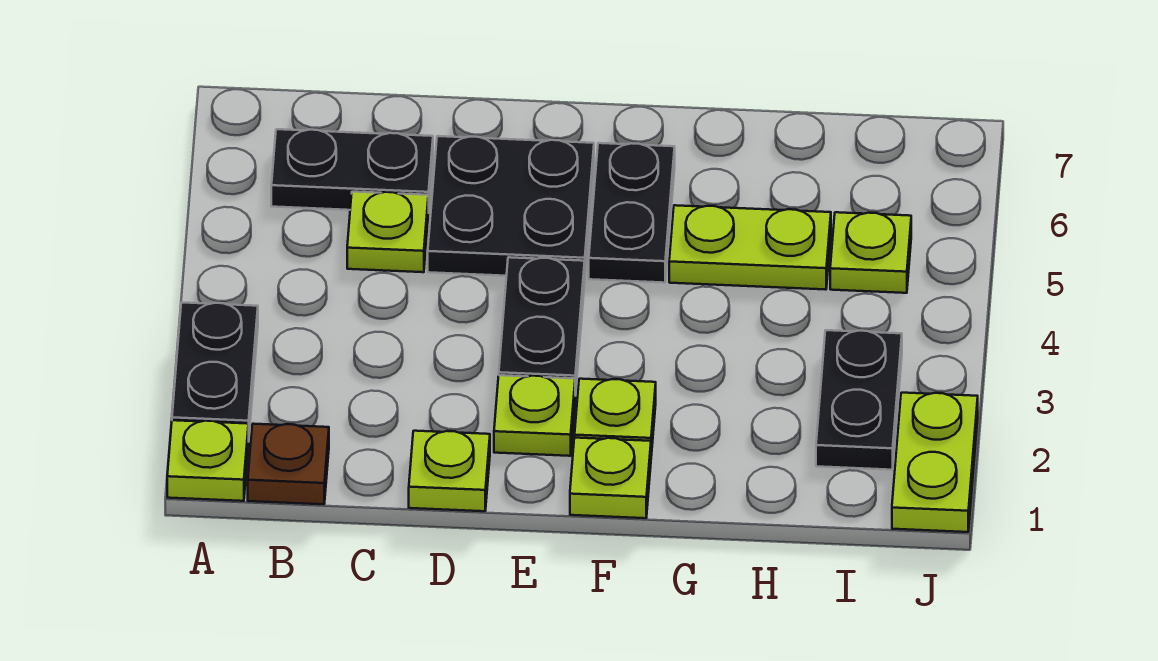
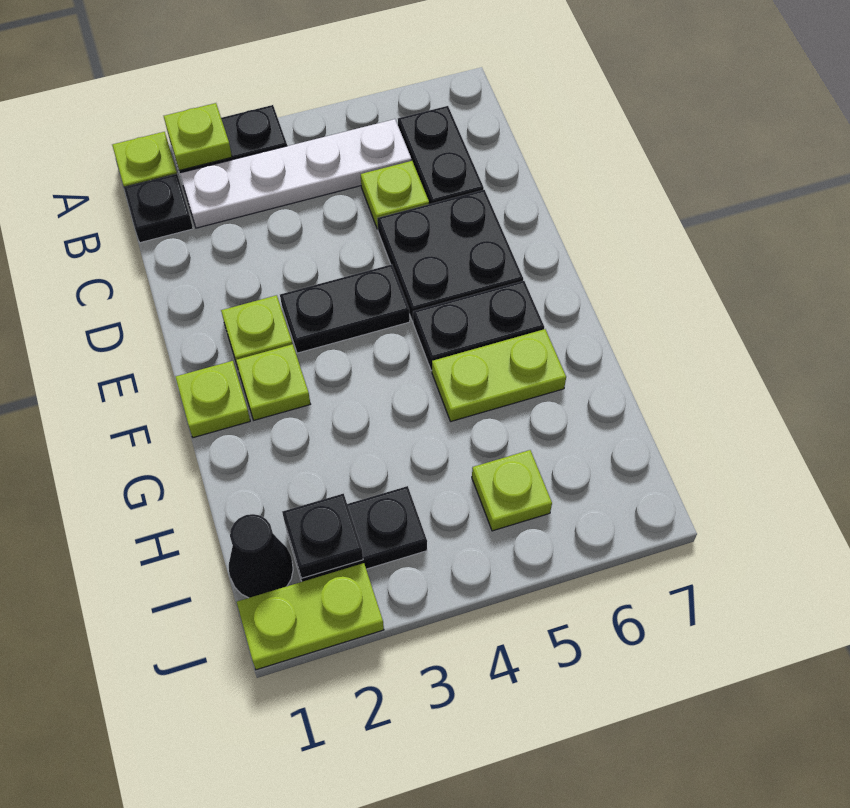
brown 1x1 plate [248,424,329,504] -> black 1x1 plate [124,174,193,243]
none -> white 1x4 plate [180,119,411,228]
lime 1x1 plate [409,431,490,511] -> lime 1x1 plate moved to [164,103,232,170]
lime 1x2 plate [669,205,831,290] -> lime 1x2 plate turned to [432,329,566,421]
none -> black 1x1 cone [229,514,293,598]
none -> black 1x1 plate [282,494,363,578]

